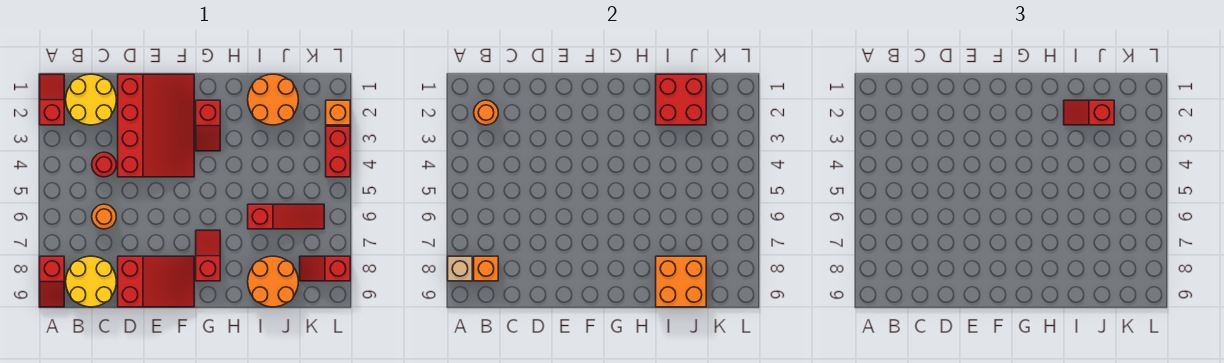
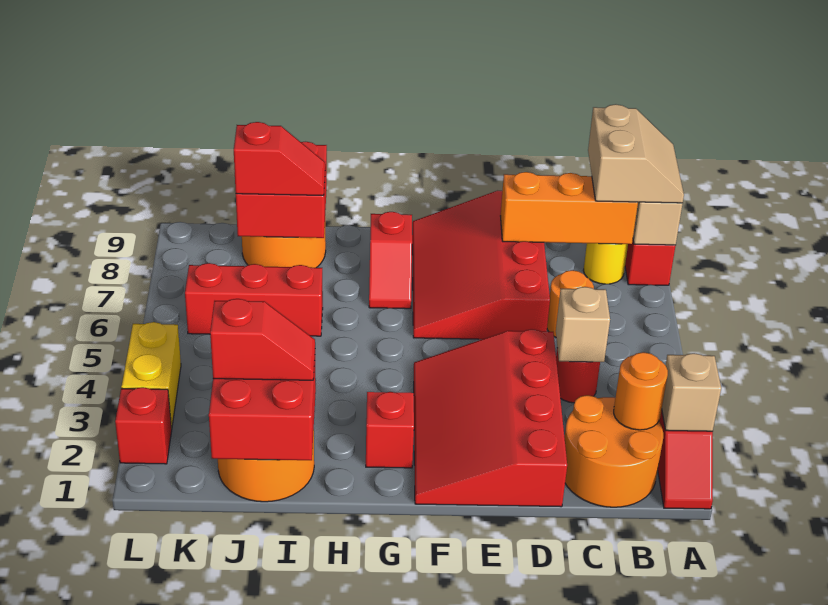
none -> tan 1x1 brick [662,353,721,431]
none -> tan 2x2 slope [588,104,684,203]
yellow 2x2 round brick [66,74,116,125] -> orange 2x2 round brick [565,395,663,507]
yellow 2x2 round brick [66,256,116,307] -> yellow 1x1 round brick [583,243,628,284]
orange 1x1 brick [474,256,498,281] -> orange 1x3 brick [501,172,638,244]
none -> tan 1x1 brick [556,287,610,362]
red 2x3 slope [118,256,194,307] -> red 3x4 slope [412,191,550,339]
red 1x3 slope [248,204,324,229] -> red 1x3 brick [185,263,323,336]
orange 2x2 brick [656,256,706,307] -> red 2x2 brick [236,142,327,238]
red 1x2 slope [300,256,350,281] -> red 1x2 slope moved to [234,122,325,196]
orange 1x1 brick [326,100,350,125] -> red 1x1 brick [115,387,172,464]
red 1x2 brick [326,126,350,177] -> yellow 1x2 brick [121,322,181,429]

